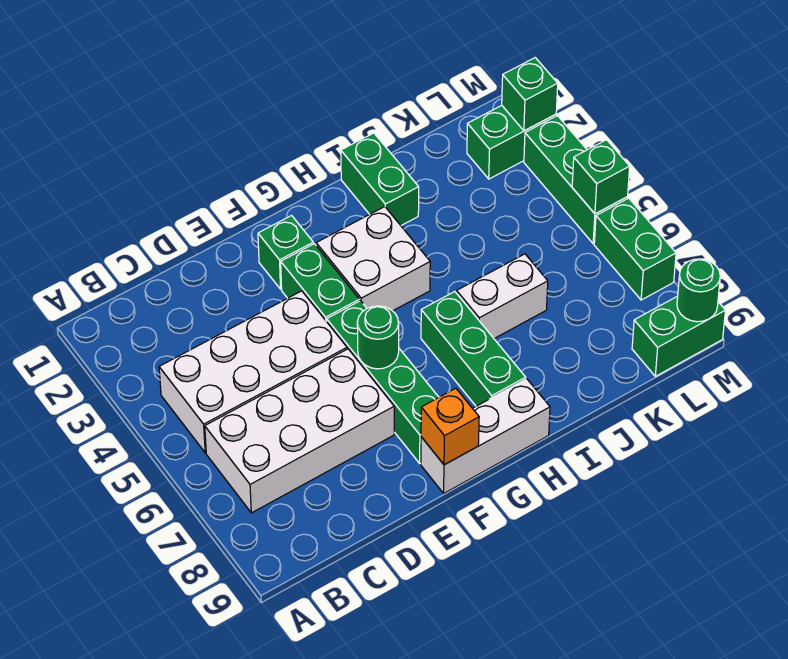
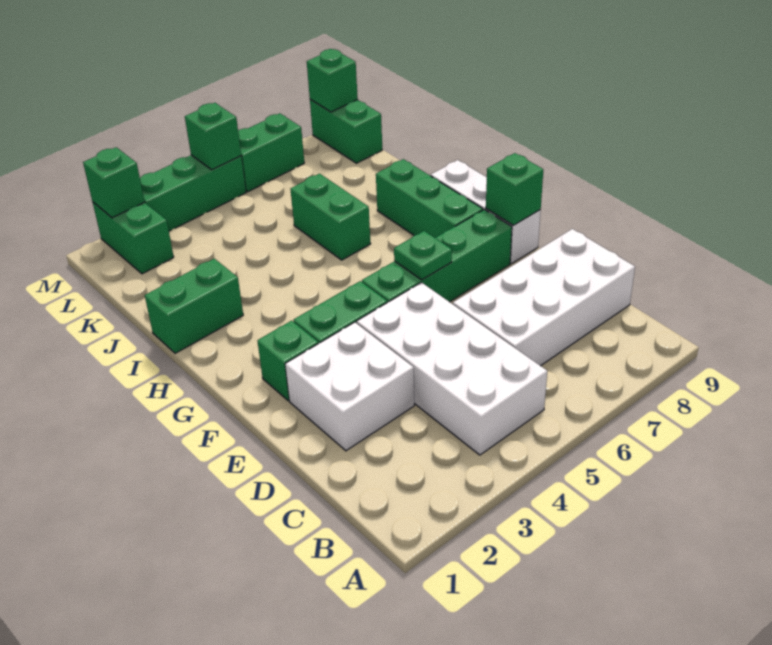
white 2x4 brick [205,349,394,513] -> white 2x4 brick turned to [453,229,635,366]
green 1x1 round brick [357,306,399,369] -> green 1x1 plate [394,231,452,280]
orange 1x1 brick [421,388,479,465] -> green 1x1 brick [486,153,543,225]
white 2x2 brick [316,207,430,311] -> white 2x2 brick moved to [285,322,414,451]
green 1x3 brick [421,292,526,406] -> green 1x3 brick turned to [376,159,483,238]
white 1x2 brick [457,254,548,338] -> green 1x2 brick [290,174,371,260]
green 1x1 round brick [677,259,720,322] -> green 1x1 brick [307,49,358,112]

